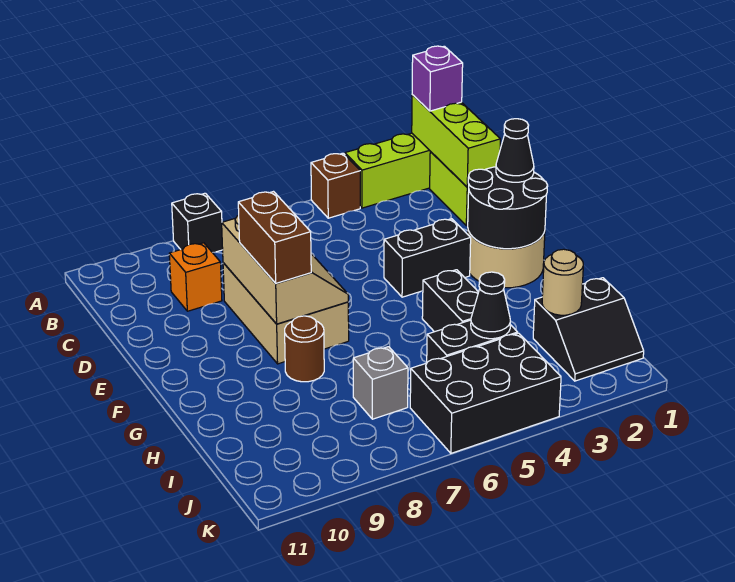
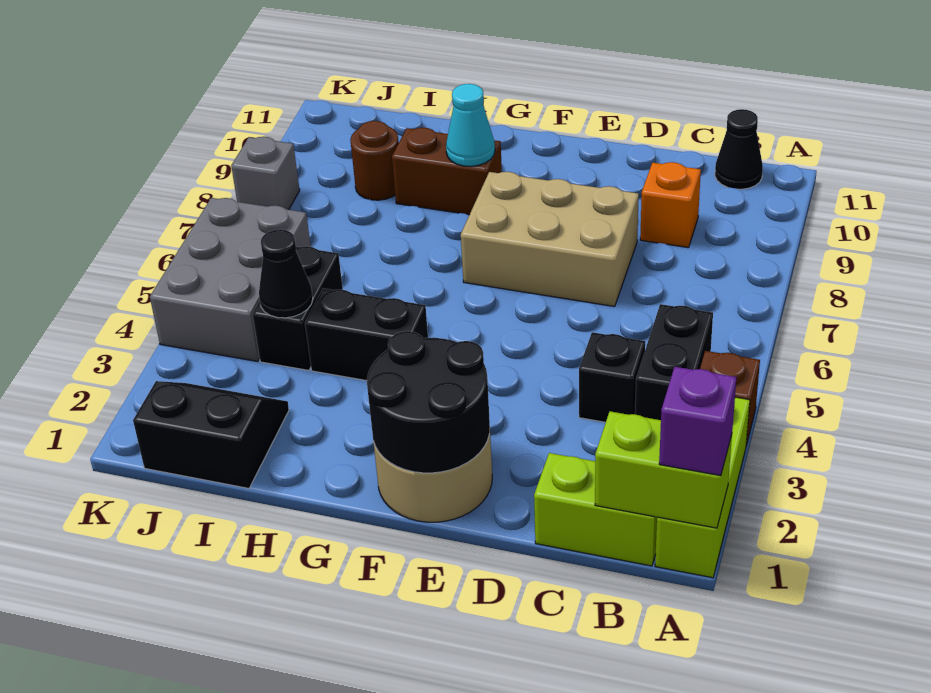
lime 1x3 brick [412,95,500,187] -> lime 1x2 brick [595,411,732,528]
black 1x1 brick [172,193,223,253] -> black 1x1 brick moved to [579,332,645,422]
tan 2x3 slope [222,215,348,324] -> none
black 1x1 cone [496,119,534,182] -> black 1x1 cone moved to [715,109,763,189]
black 1x2 brick [384,219,471,297] -> black 1x2 brick moved to [635,304,713,420]
brown 1x2 brick [238,192,311,283] -> brown 1x2 brick moved to [392,128,502,215]
brown 1x1 round brick [285,316,324,382] -> brown 1x1 round brick moved to [350,121,399,200]
none -> cyan 1x1 cone [446,84,495,166]
black 2x2 slope [533,278,644,381] -> black 2x2 slope turned to [133,381,289,488]
tan 1x1 round brick [542,249,583,315] -> none
grey 1x1 brick [353,347,408,419] -> grey 1x1 brick moved to [231,137,300,210]
black 2x3 brick [410,333,561,453] -> grey 2x3 brick [150,198,311,362]

